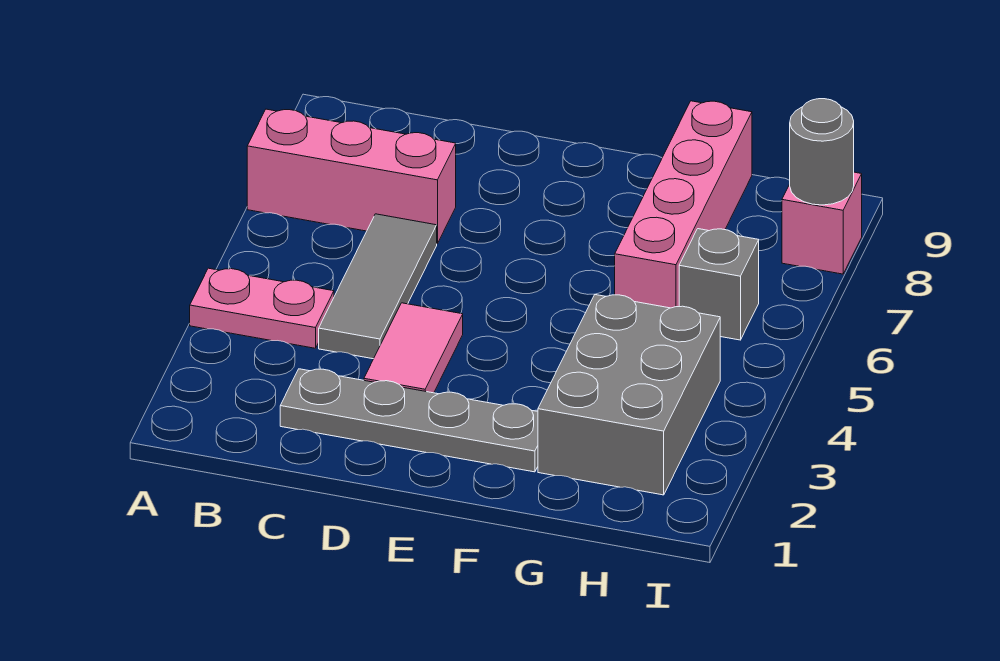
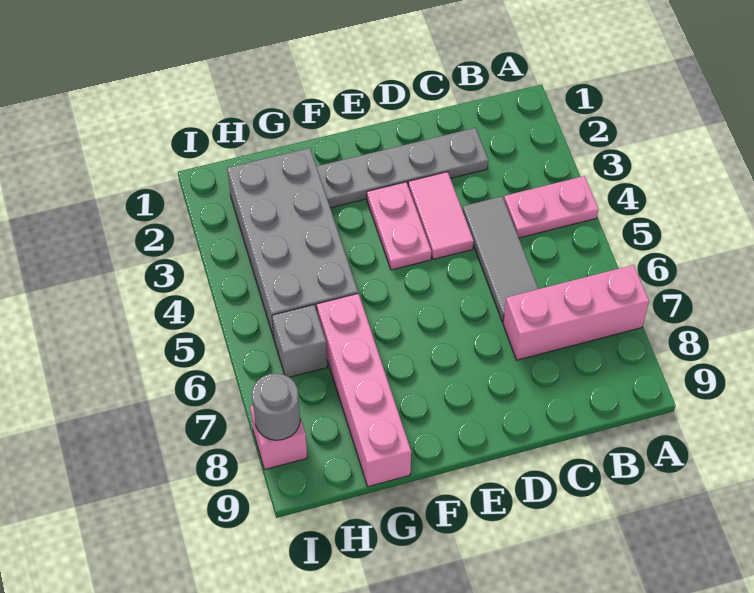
none -> pink 1x2 plate [367,182,431,270]
grey 2x3 brick [538,295,720,495] -> grey 2x4 brick [227,148,358,338]

